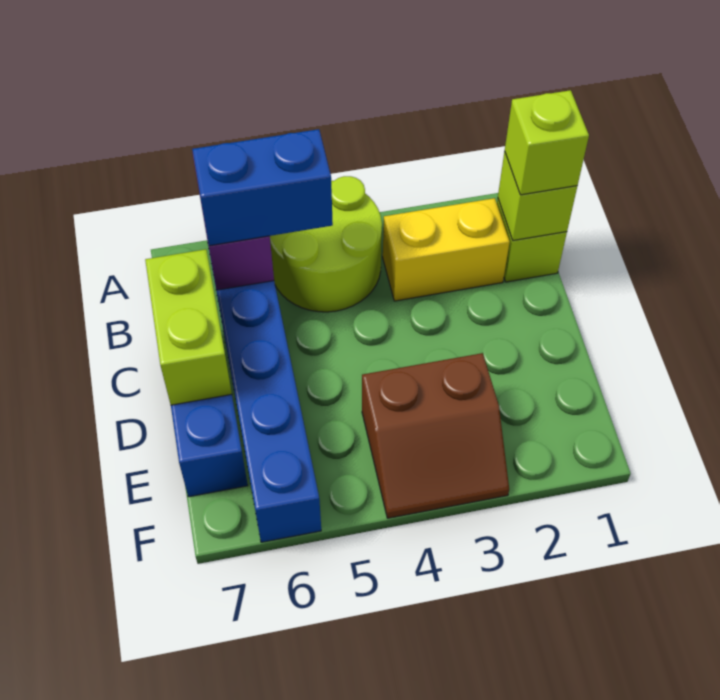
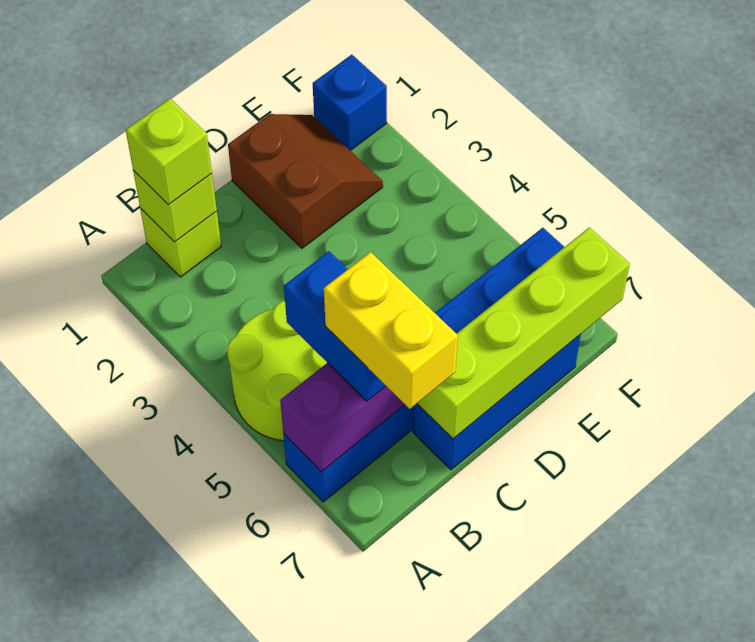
yellow 1x2 brick [383,198,510,301] -> yellow 1x2 brick moved to [324,252,458,409]
lime 1x2 brick [145,249,232,405] -> lime 1x4 brick [417,227,630,439]
brown 2x2 slope [362,353,509,518] -> brown 2x2 slope moved to [228,114,383,248]
none -> blue 1x1 brick [313,55,387,151]

